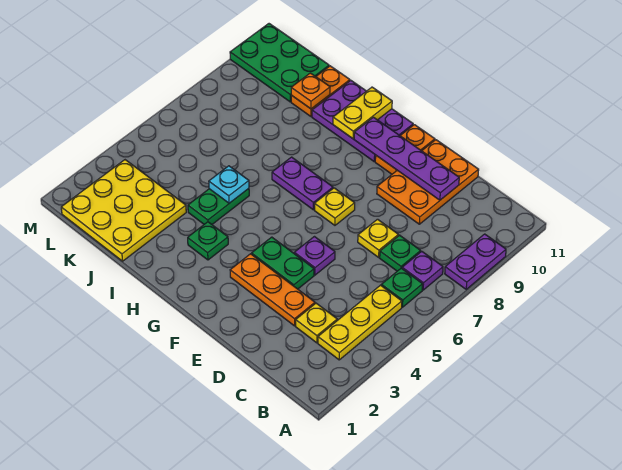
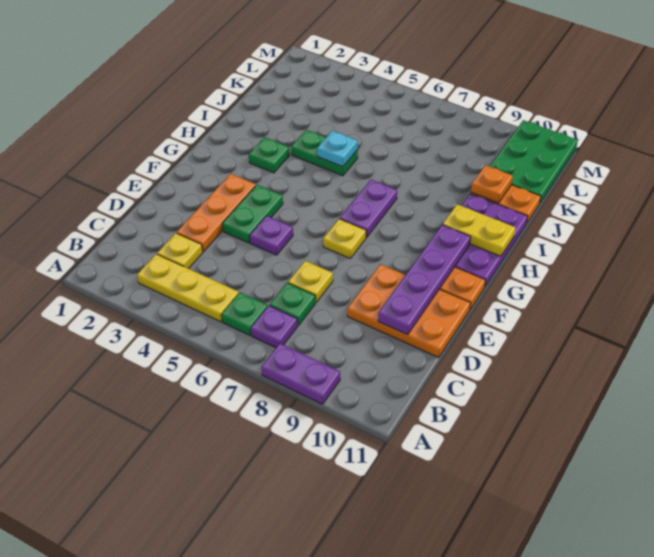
yellow 3x3 plate [61,160,186,261] -> none

